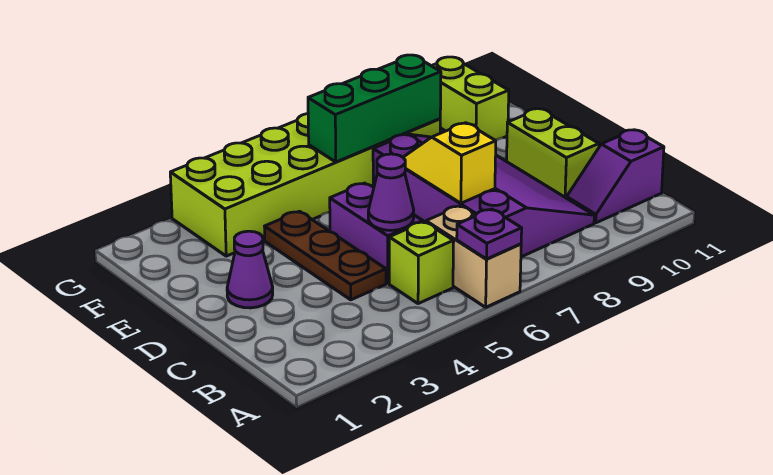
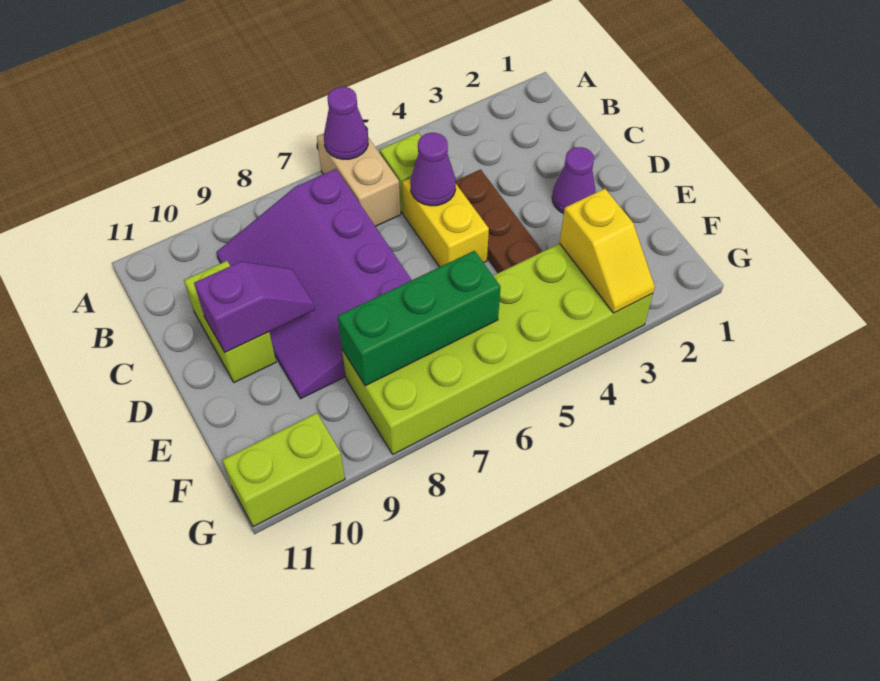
purple 1x1 plate [457,209,522,259] -> purple 1x1 cone [324,87,368,159]
purple 1x2 slope [567,130,664,223] -> purple 1x2 slope moved to [194,261,315,352]
purple 1x2 brick [330,183,423,283] -> yellow 1x2 brick [402,178,489,267]
yellow 1x2 slope [403,123,496,203] -> yellow 1x2 slope moved to [560,189,655,313]
lime 1x2 brick [432,57,509,141] -> lime 1x2 brick turned to [222,413,345,527]

